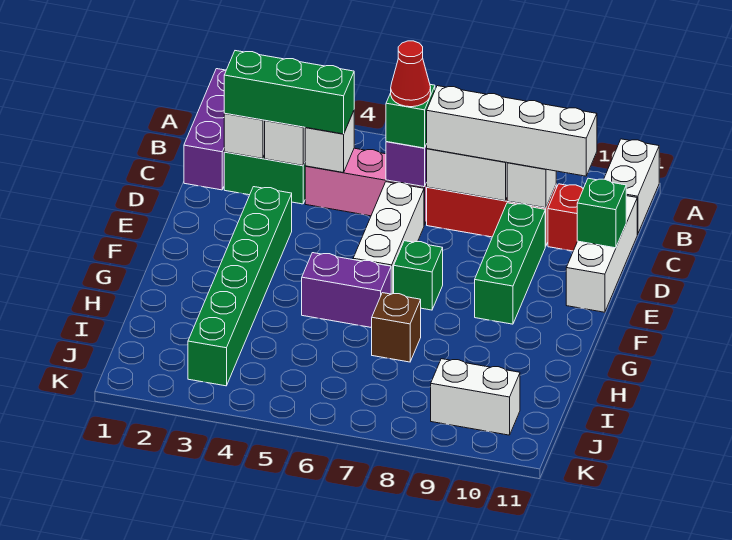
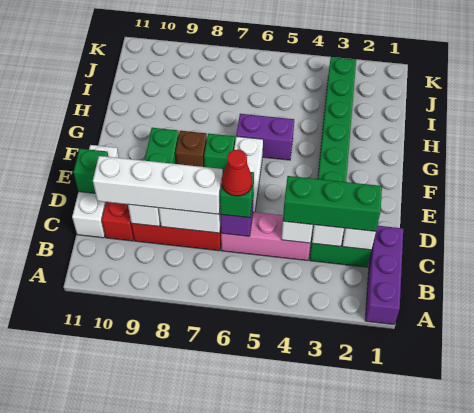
white 1x2 brick [604,139,659,234] -> none
brown 1x1 brick [372,293,421,362] -> brown 1x1 brick moved to [176,131,207,167]
white 1x2 brick [431,359,520,435] -> none

